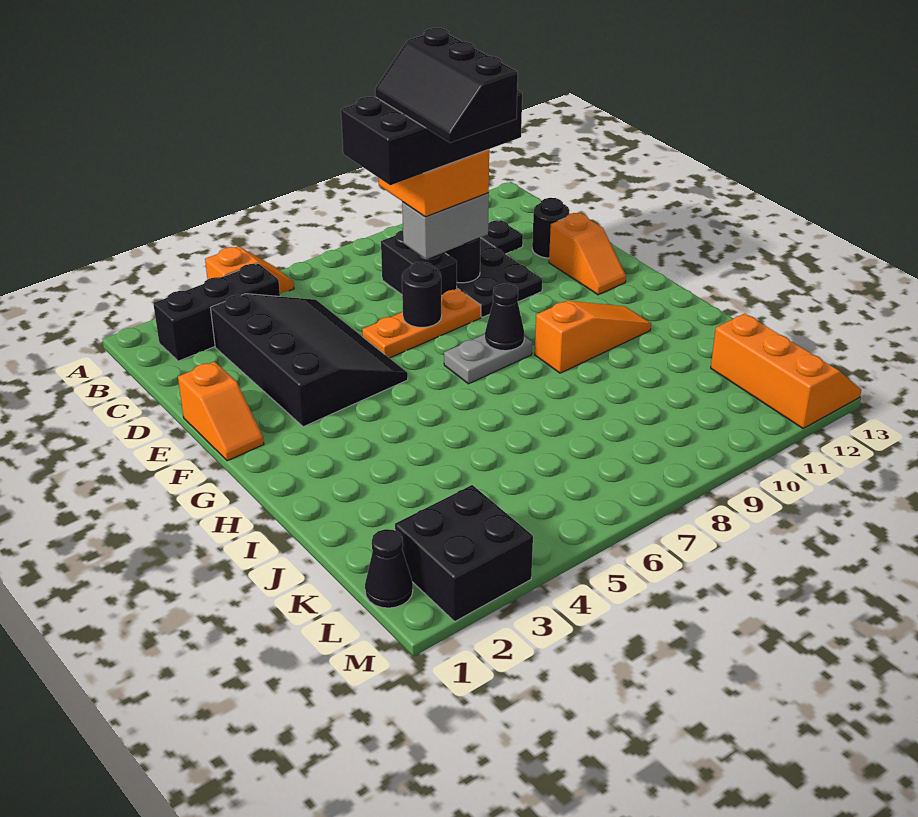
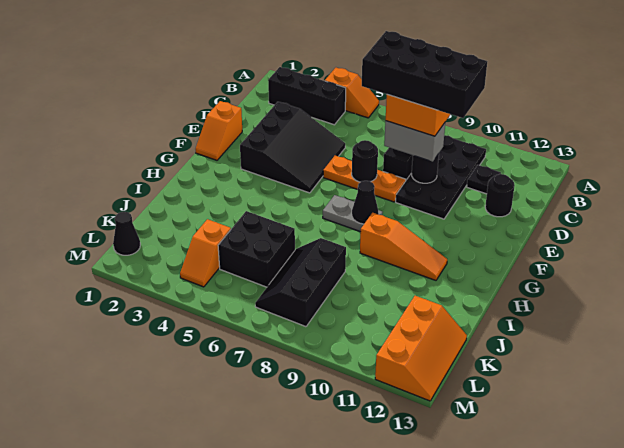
black 3x4 slope [211,294,408,427] -> black 3x3 slope [240,102,345,193]
black 2x3 slope [375,28,518,143] -> black 2x3 slope moved to [255,238,346,327]
orange 1x2 slope [549,213,626,295] -> orange 1x2 slope moved to [180,219,231,287]
black 2x2 brick [395,485,533,621] -> black 2x2 brick moved to [218,211,295,287]

